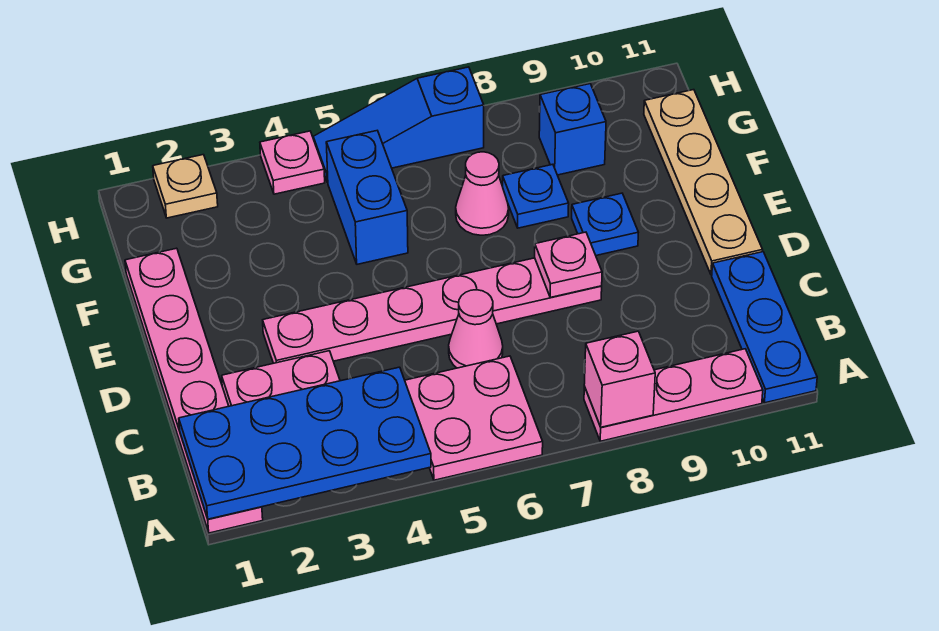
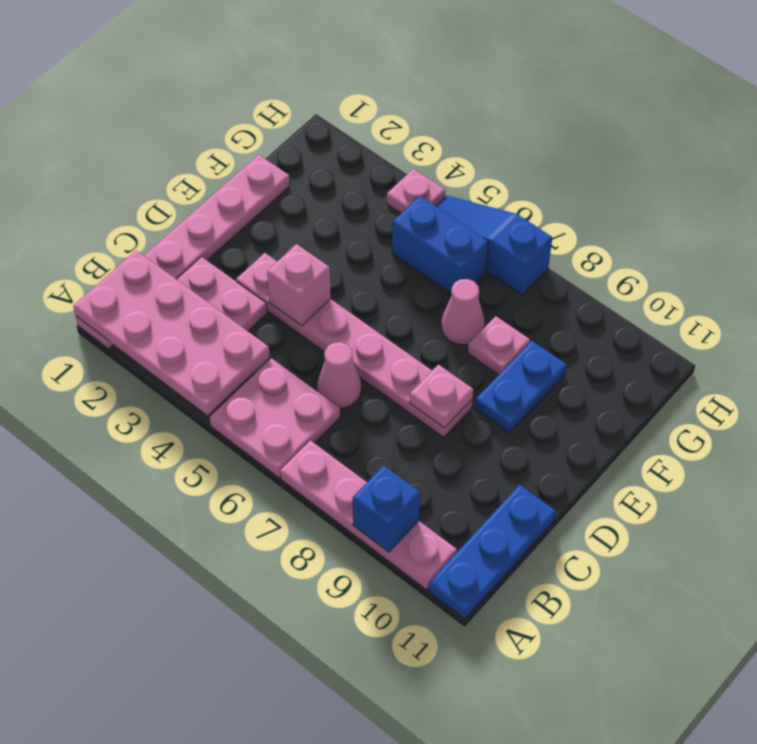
blue 2x4 plate [179,367,431,519] -> pink 2x4 plate [73,250,270,415]
pink 1x3 plate [584,349,763,441] -> pink 1x4 plate [280,441,457,590]
pink 1x1 brick [584,331,655,427] -> pink 1x1 brick moved to [267,244,331,326]
tan 1x4 plate [644,90,763,275] -> none
blue 1x1 plate [572,193,638,255] -> blue 1x2 plate [475,341,567,433]
blue 1x2 brick [326,131,408,264] -> blue 1x2 brick turned to [392,196,489,293]
blue 1x1 plate [503,164,569,228] -> pink 1x1 plate [468,316,530,375]
blue 1x1 brick [539,84,606,175] -> blue 1x1 brick moved to [353,466,420,552]
tan 1x1 plate [153,155,218,218] -> none

